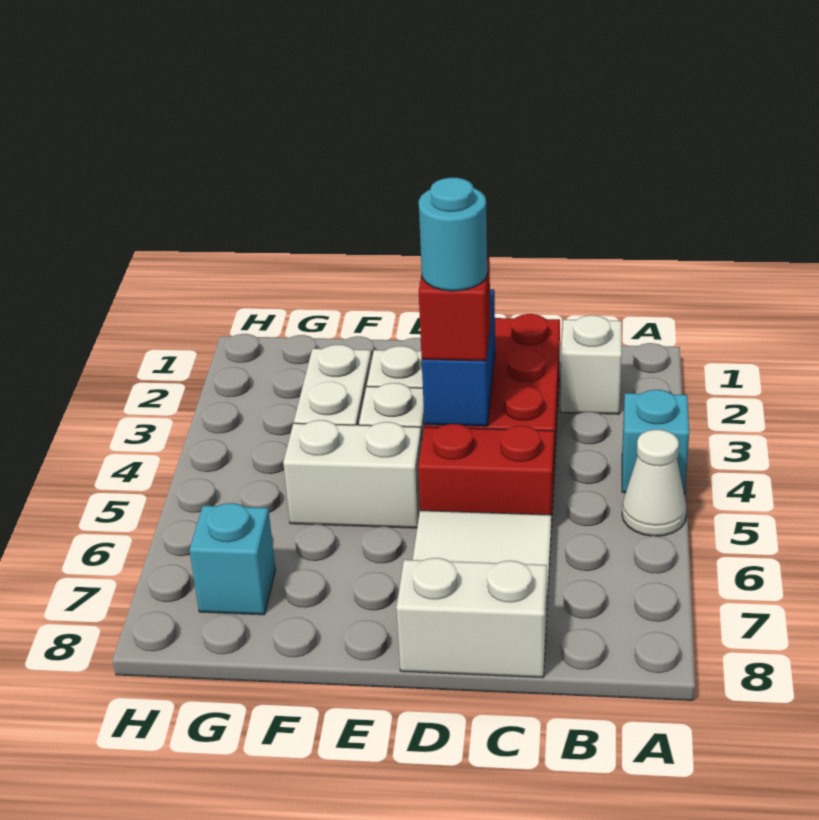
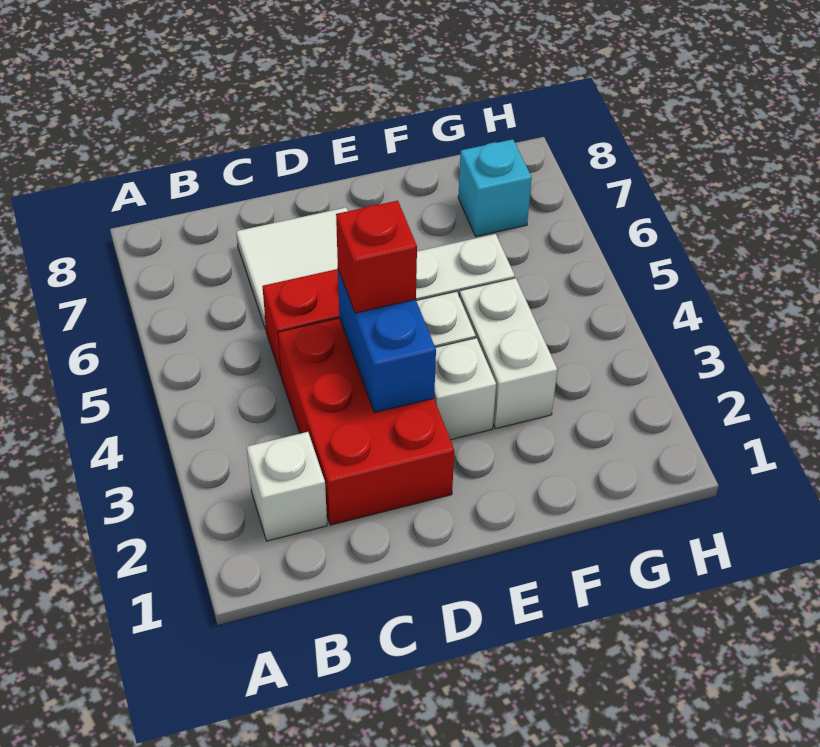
cyan 1x1 brick [622,390,689,494] -> none
white 1x1 cone [622,430,687,536] -> none
white 1x2 brick [396,558,547,678] -> none
cyan 1x1 round brick [419,178,487,291] -> none

